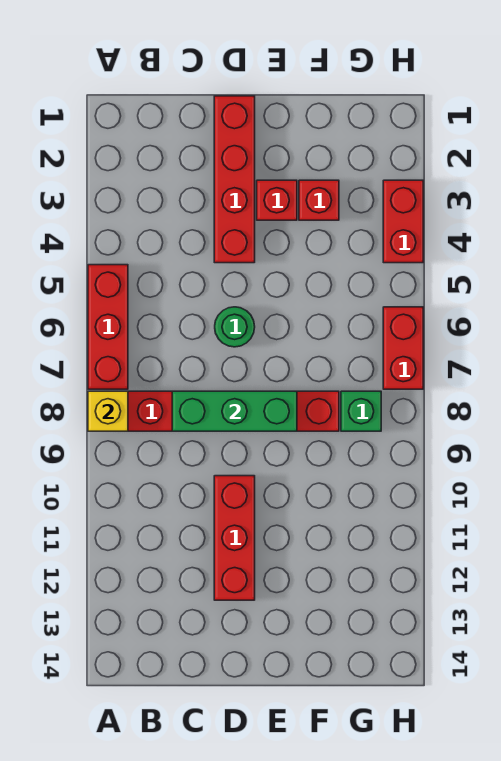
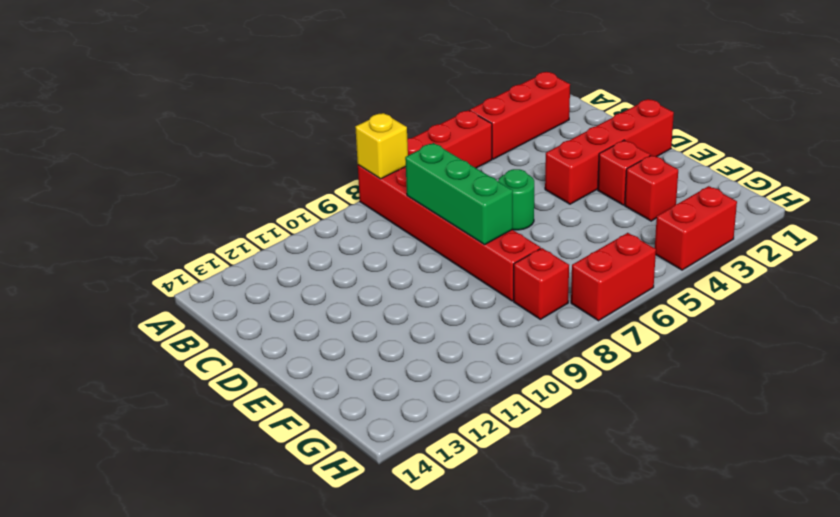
red 1x3 brick [214,476,255,600] -> red 1x3 brick moved to [470,72,570,159]
green 1x1 brick [341,391,381,431] -> red 1x1 brick [514,248,569,319]

